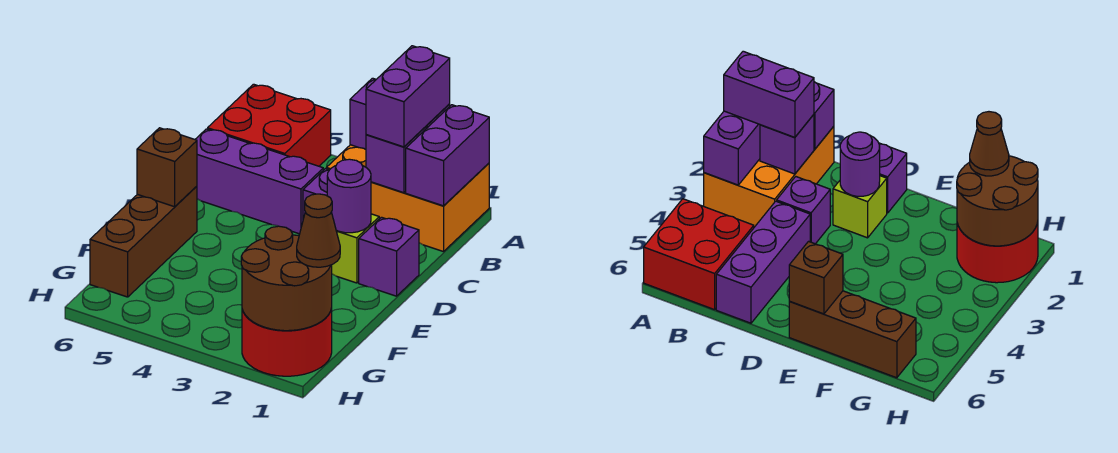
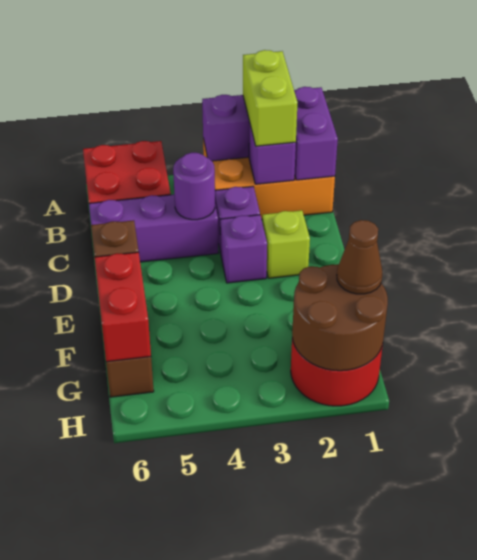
purple 1x2 brick [366,46,450,147] -> lime 1x2 brick [243,50,298,146]
purple 1x1 brick [359,217,419,296] -> purple 1x1 brick moved to [220,215,267,283]
purple 1x1 round brick [327,159,371,233] -> purple 1x1 round brick moved to [173,153,215,220]
none -> red 1x2 brick [95,252,151,362]

